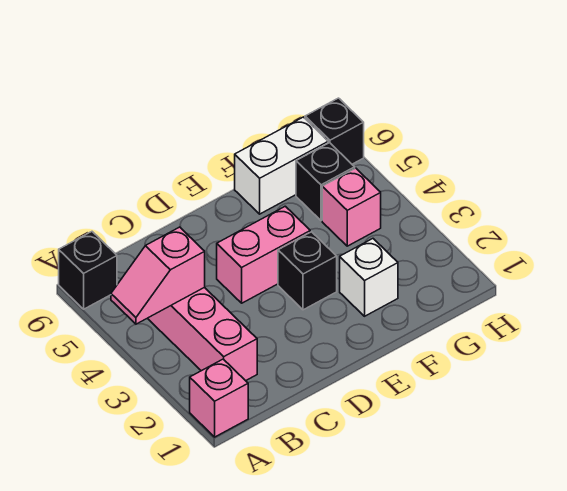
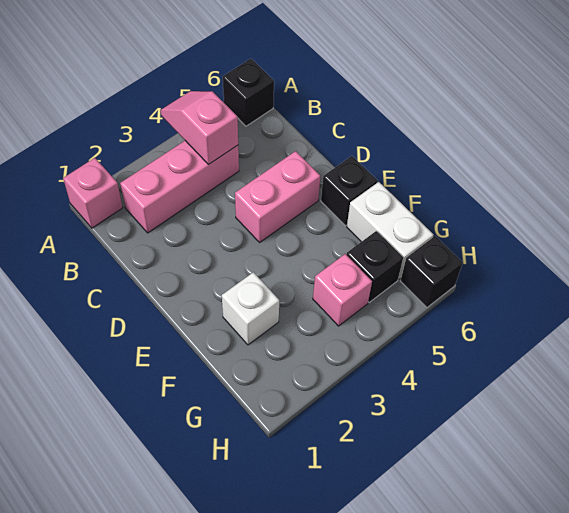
pink 1x2 brick [217,206,310,303] -> pink 1x2 brick turned to [235,151,320,242]
black 1x1 brick [278,232,337,310] -> black 1x1 brick moved to [321,156,377,226]

